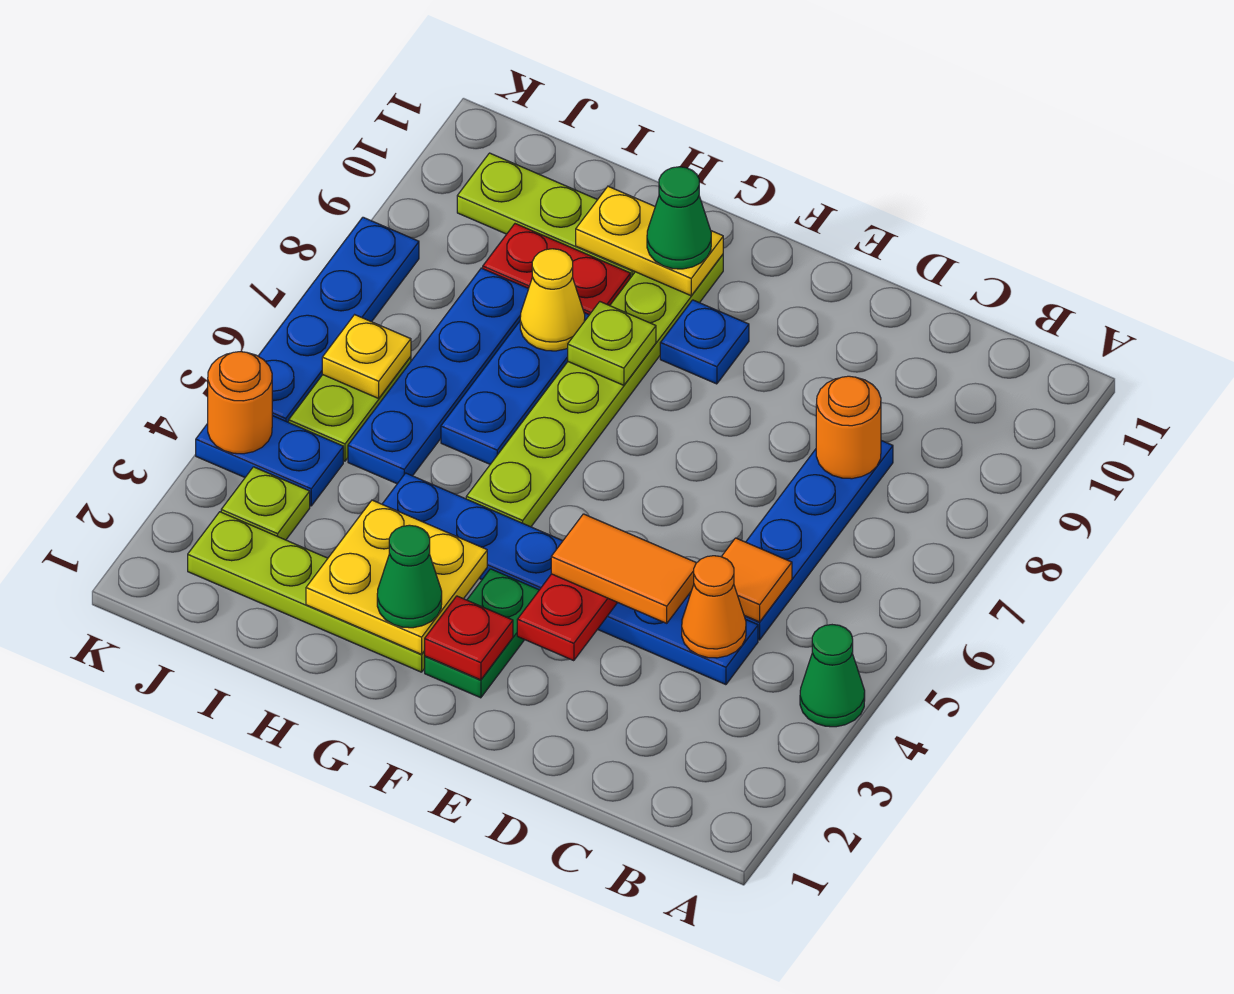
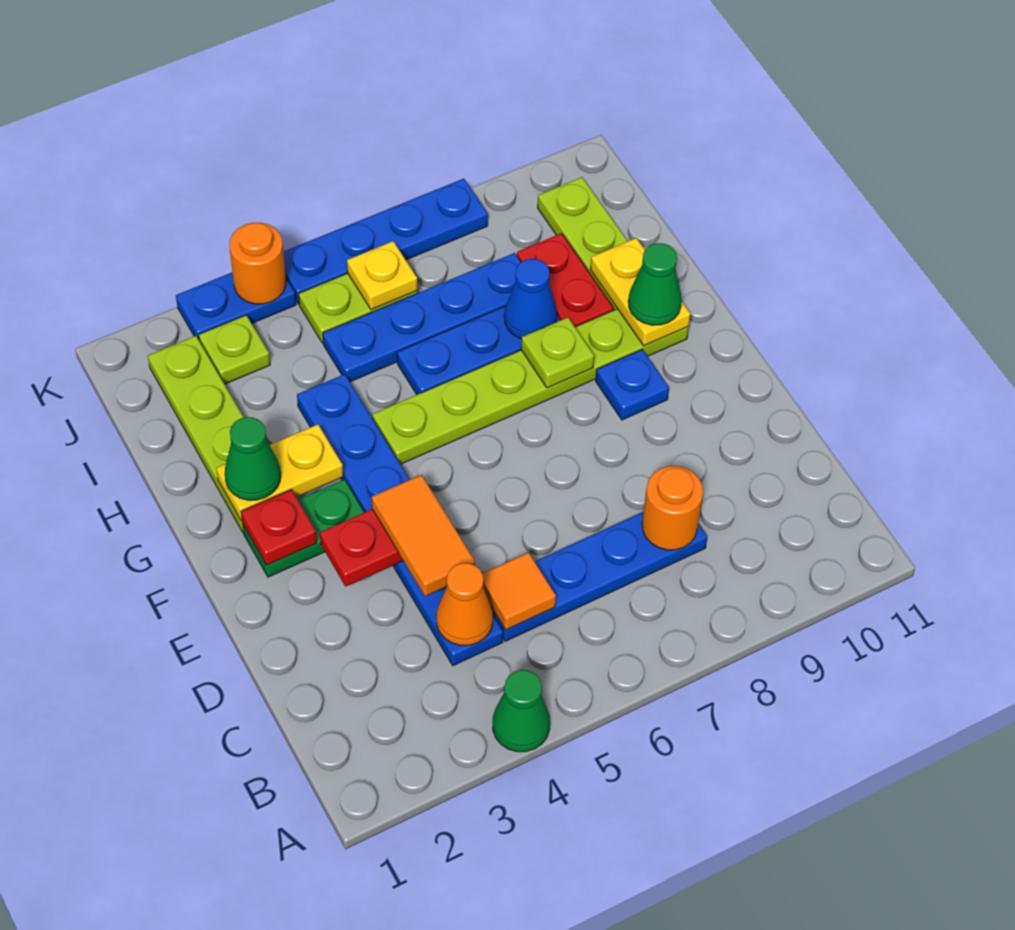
yellow 2x2 plate [306,500,487,654] -> yellow 1x2 plate [217,424,343,521]
yellow 1x1 cone [520,249,585,351] -> blue 1x1 cone [504,259,557,339]
blue 1x2 plate [196,416,343,506] -> blue 1x2 plate turned to [176,272,296,340]

